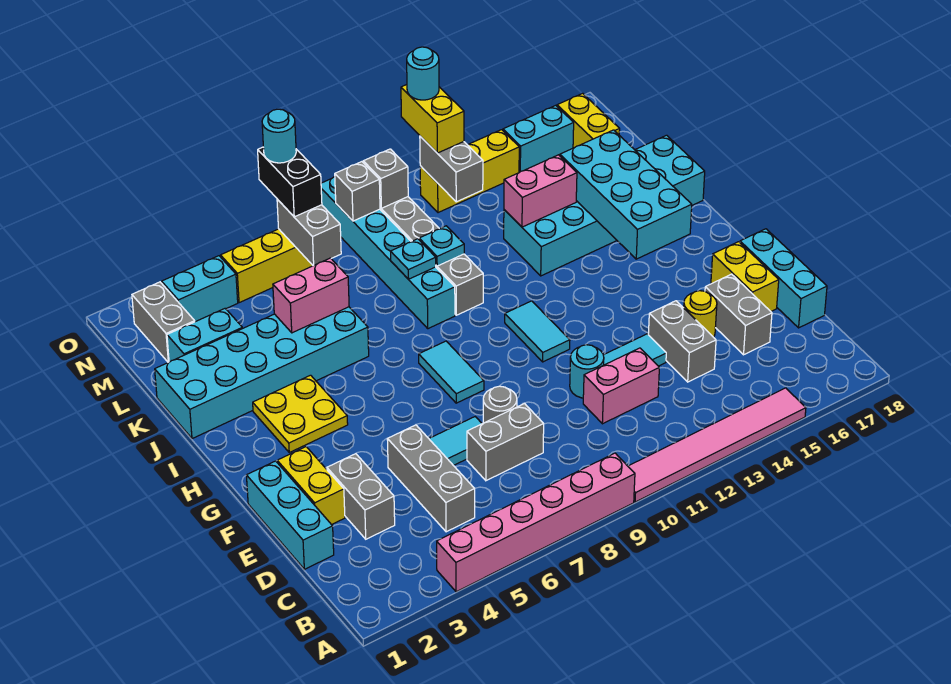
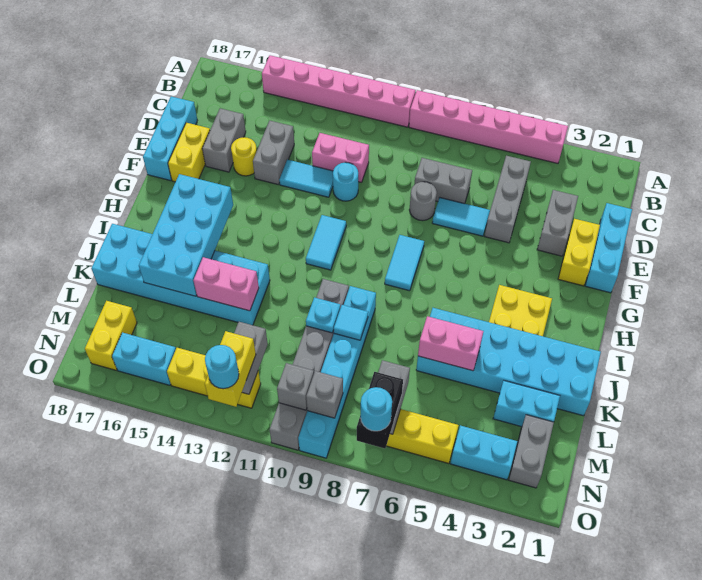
pink 1x6 tile [628,388,806,502] -> pink 1x6 brick [262,55,416,127]
cyan 1x1 plate [391,239,436,279] -> cyan 1x1 tile [334,305,368,340]

